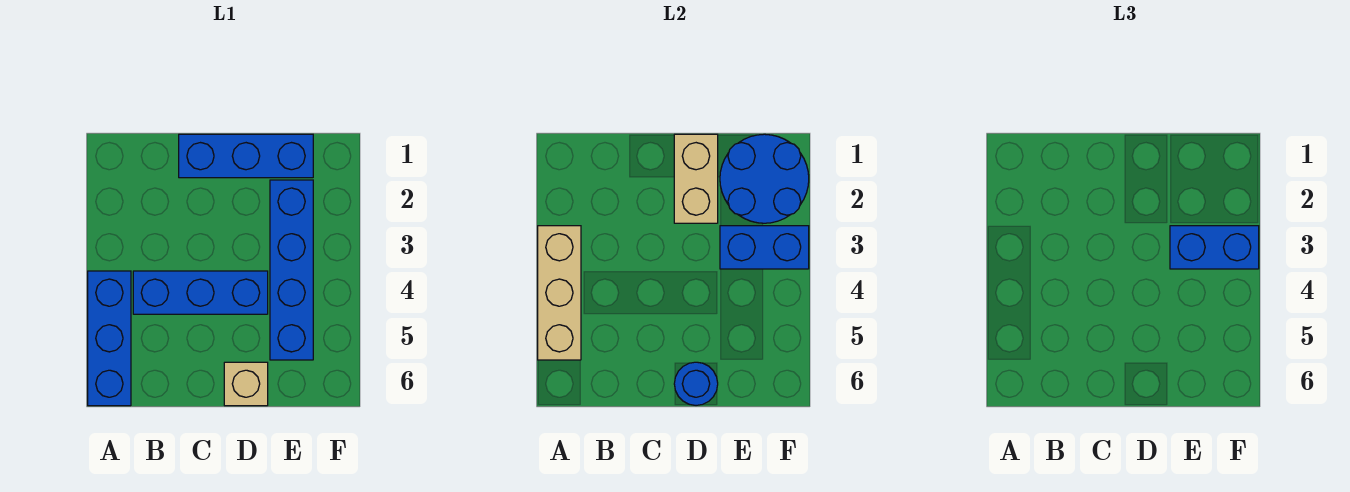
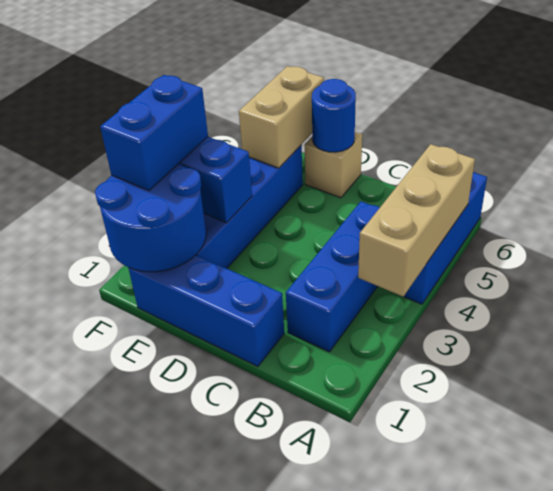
blue 1x3 brick [133,271,268,314] -> blue 1x3 brick turned to [286,201,380,352]
tan 1x2 brick [674,134,718,223] -> tan 1x2 brick moved to [239,66,324,168]
blue 1x2 brick [1170,226,1259,269] -> blue 1x2 brick turned to [100,75,208,191]

